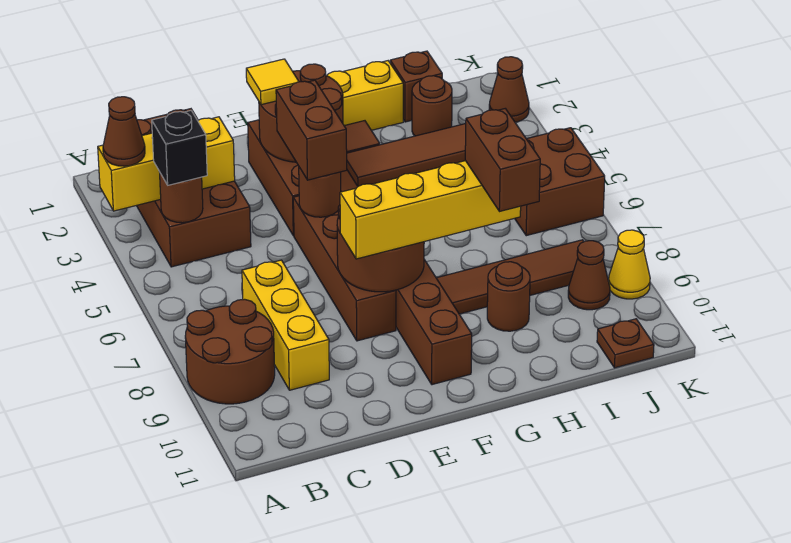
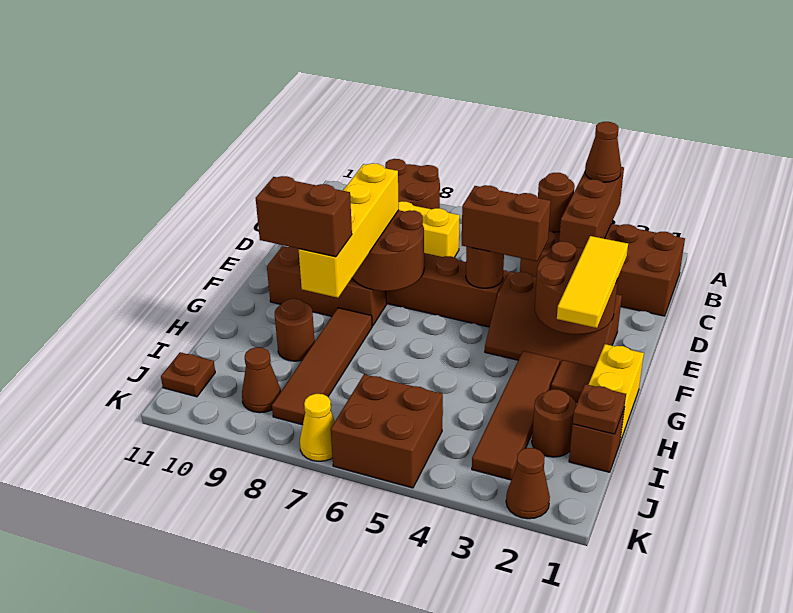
yellow 1x3 brick [98,117,235,211] -> brown 1x3 brick [559,167,624,248]
black 1x1 brick [152,111,207,185] -> none
yellow 1x1 tile [246,59,299,105] -> yellow 1x3 tile [557,236,628,328]
none -> brown 1x1 plate [573,384,626,434]
yellow 1x1 cone [609,230,650,299] -> yellow 1x1 cone moved to [300,394,335,461]

